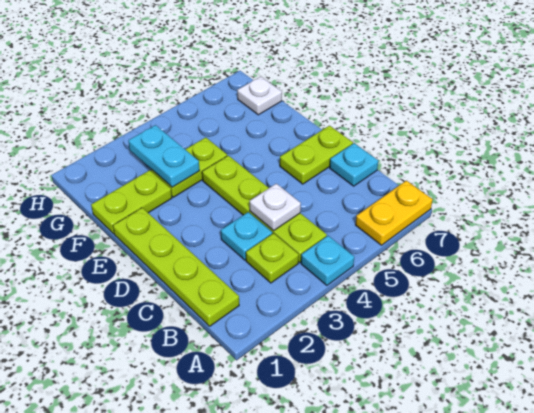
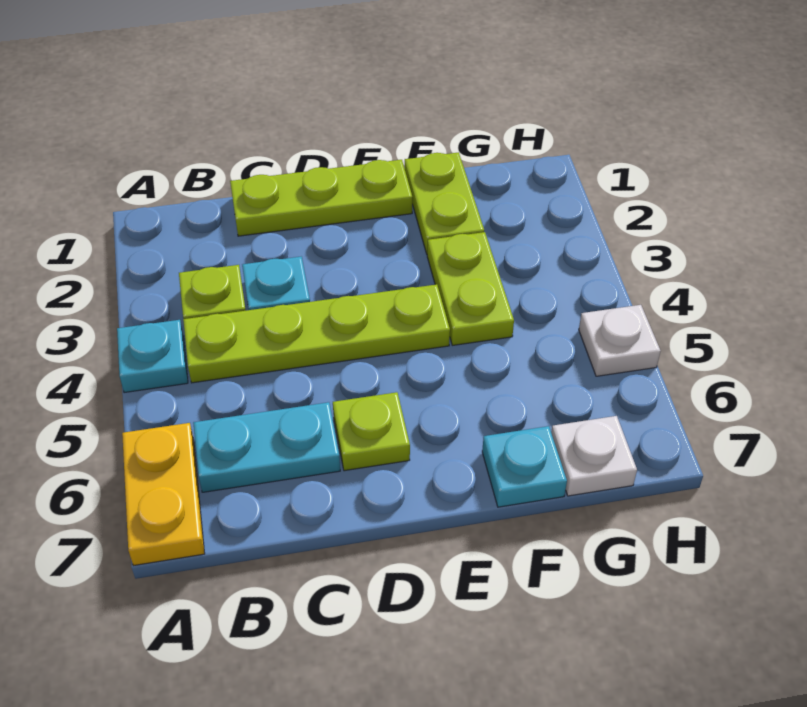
lime 1x4 plate [113,208,239,326] -> lime 1x3 plate [230,160,412,236]
white 1x1 plate [249,184,301,231] -> white 1x1 plate moved to [579,305,661,376]
cyan 1x1 plate [330,143,378,186] -> cyan 1x1 plate moved to [482,426,567,507]
lime 1x2 plate [280,126,353,184] -> lime 1x1 plate [333,392,410,471]
cyan 1x2 plate [128,125,200,187] -> cyan 1x2 plate moved to [193,402,340,492]

